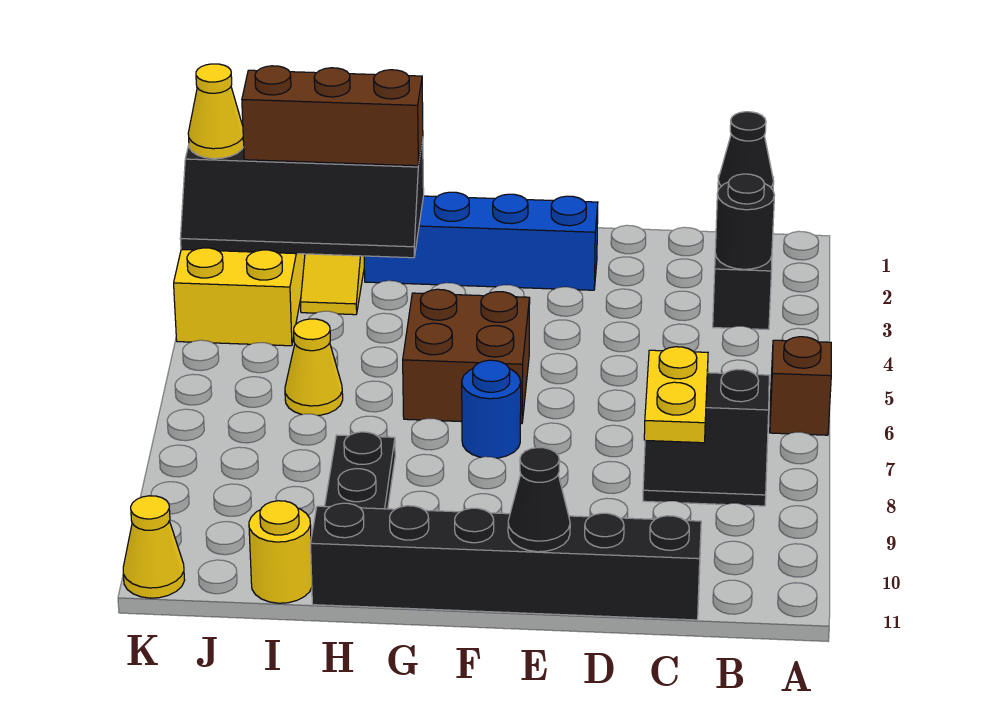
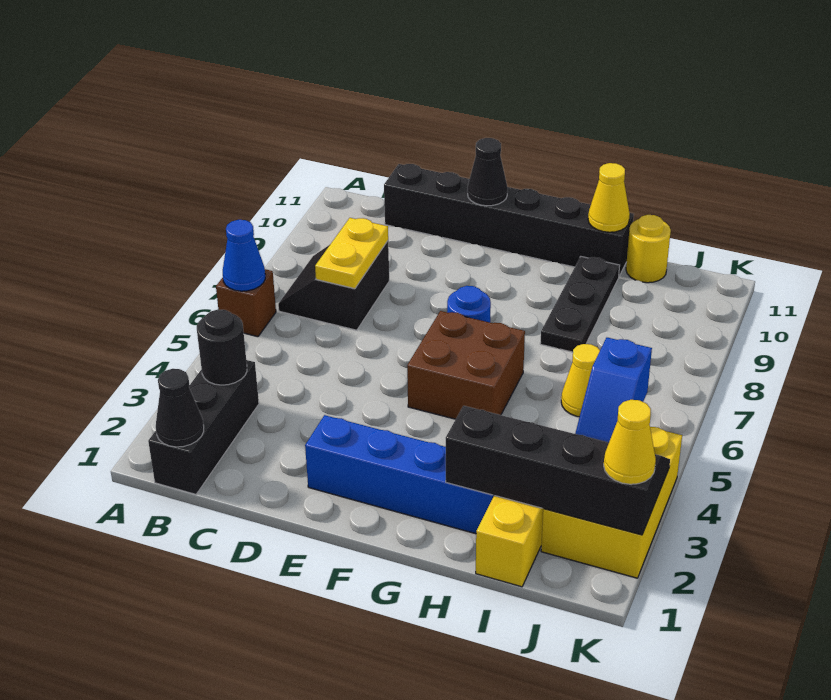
none -> blue 1x1 cone [223,220,265,291]
black 2x2 slope [643,369,769,506] -> black 2x2 slope turned to [278,241,389,330]
brown 1x3 brick [242,66,423,166] -> none
none -> blue 1x2 slope [575,338,652,442]
yellow 1x1 cone [123,496,185,598] -> yellow 1x1 cone moved to [588,163,630,232]

